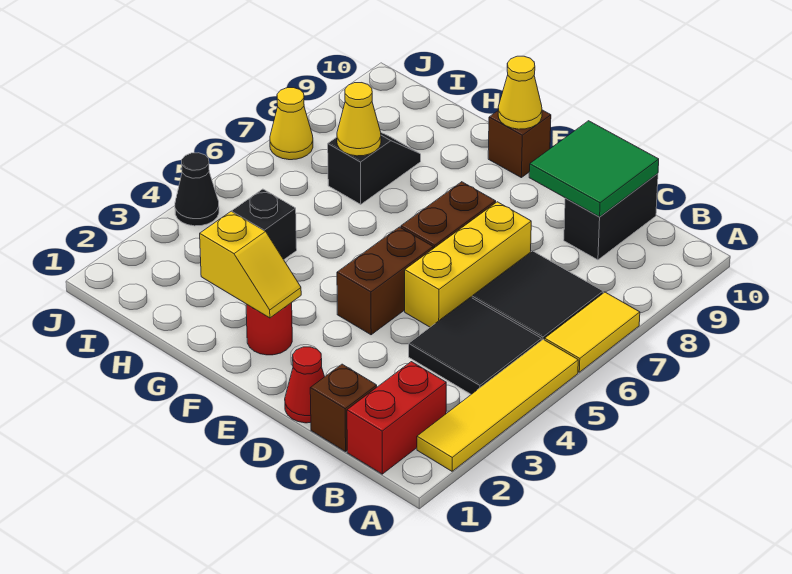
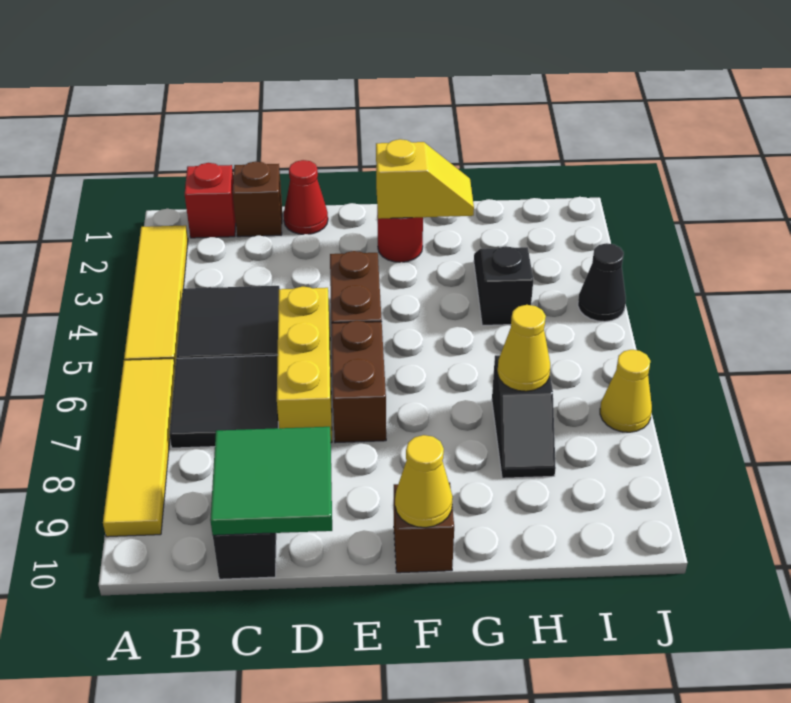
yellow 1x2 tile [545,292,640,372] -> yellow 1x4 tile [103,359,175,537]
red 1x2 brick [347,362,446,474] -> red 1x1 brick [185,163,236,238]
yellow 1x2 slope [200,211,301,318] -> yellow 1x2 slope turned to [376,139,474,219]

